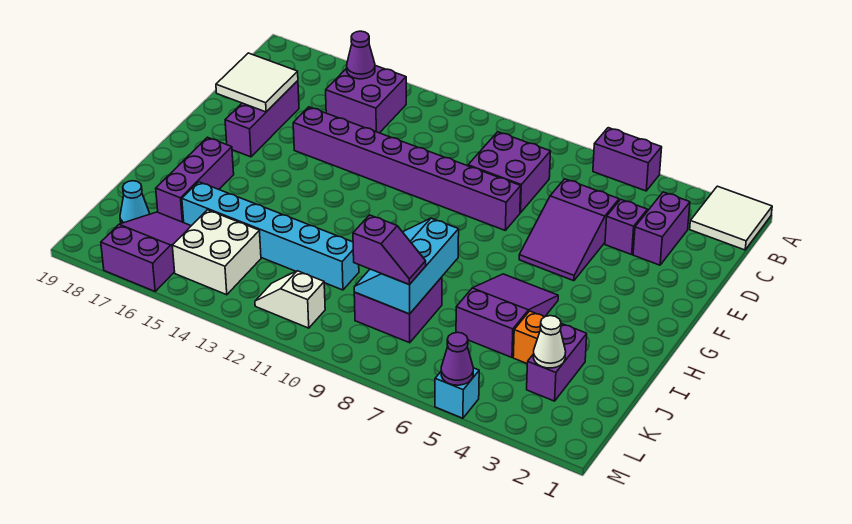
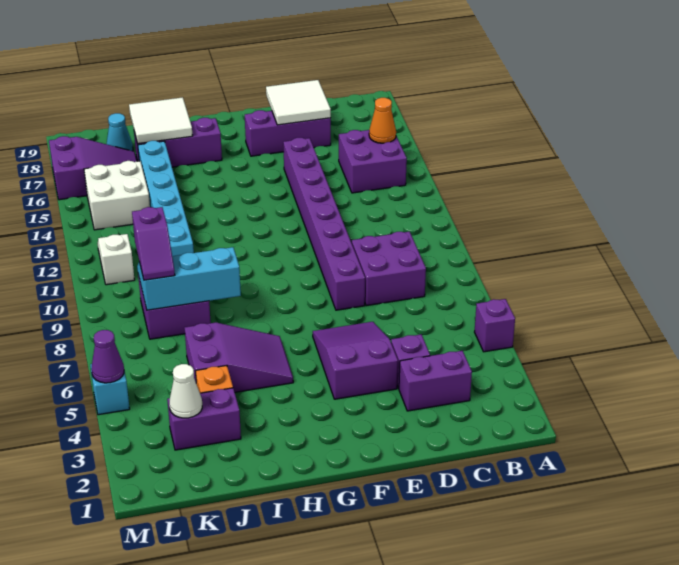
white 2x2 tile [690,186,772,250] -> white 2x2 tile moved to [129,97,193,144]
purple 1x2 brick [593,128,662,191] -> purple 1x1 brick [475,299,515,352]
purple 1x1 cone [347,31,375,79] -> orange 1x1 cone [369,98,396,143]
purple 2x3 slope [519,179,619,281] -> purple 2x3 slope turned to [313,322,398,399]

